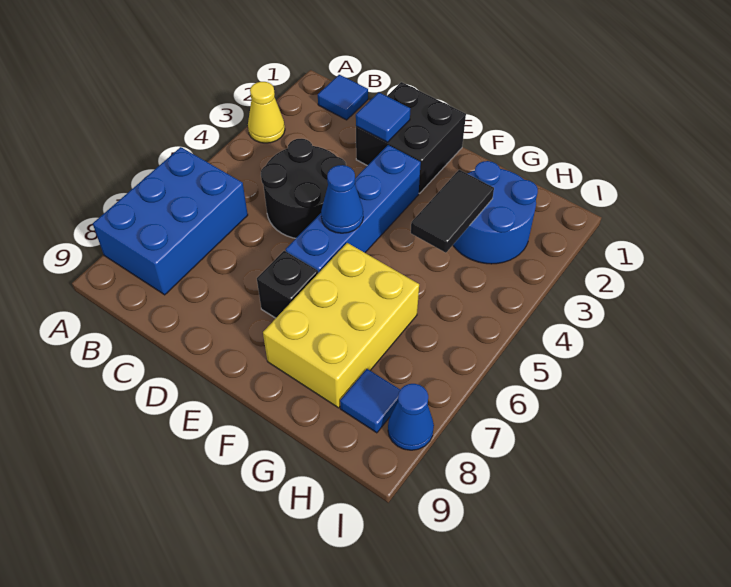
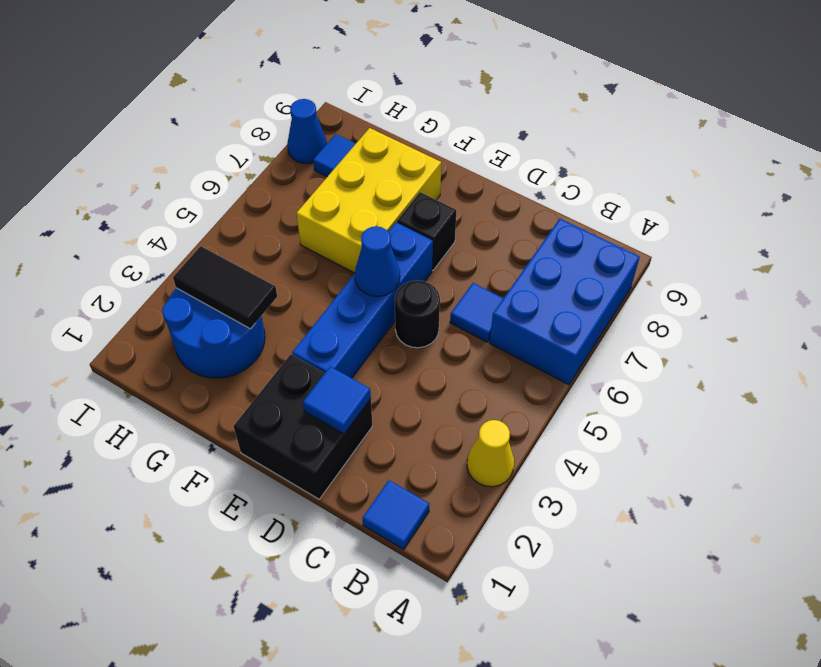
black 2x2 round brick [261,139,346,238] -> black 1x1 round brick [395,280,440,348]
none -> blue 1x1 tile [450,283,503,342]
black 1x2 tile [411,170,494,253] -> black 1x2 tile turned to [173,246,277,329]

